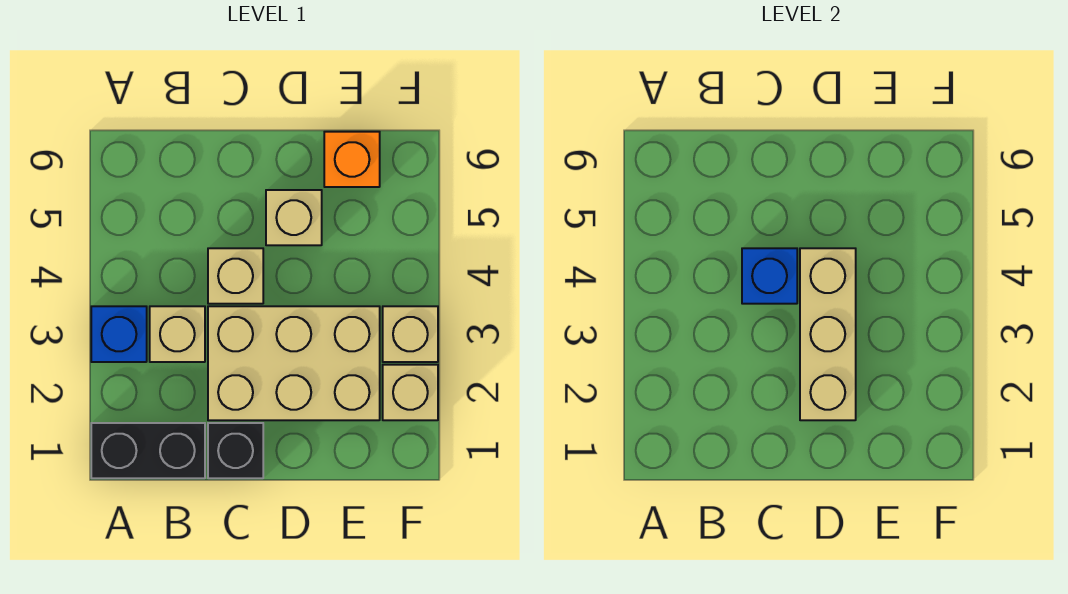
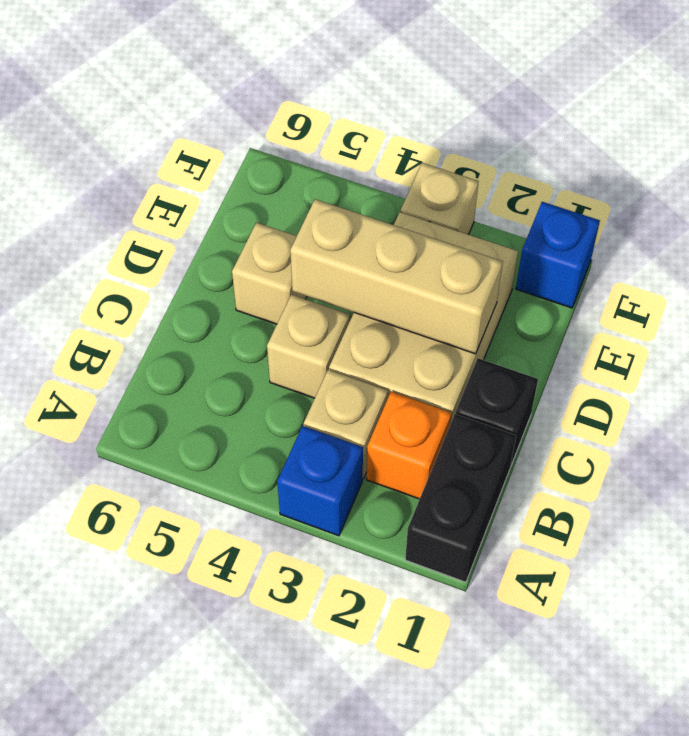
blue 1x1 brick [742,248,797,304] -> blue 1x1 brick moved to [516,202,600,308]
orange 1x1 brick [324,132,380,187] -> orange 1x1 brick moved to [367,392,452,499]
tan 1x1 brick [383,365,438,420] -> none

